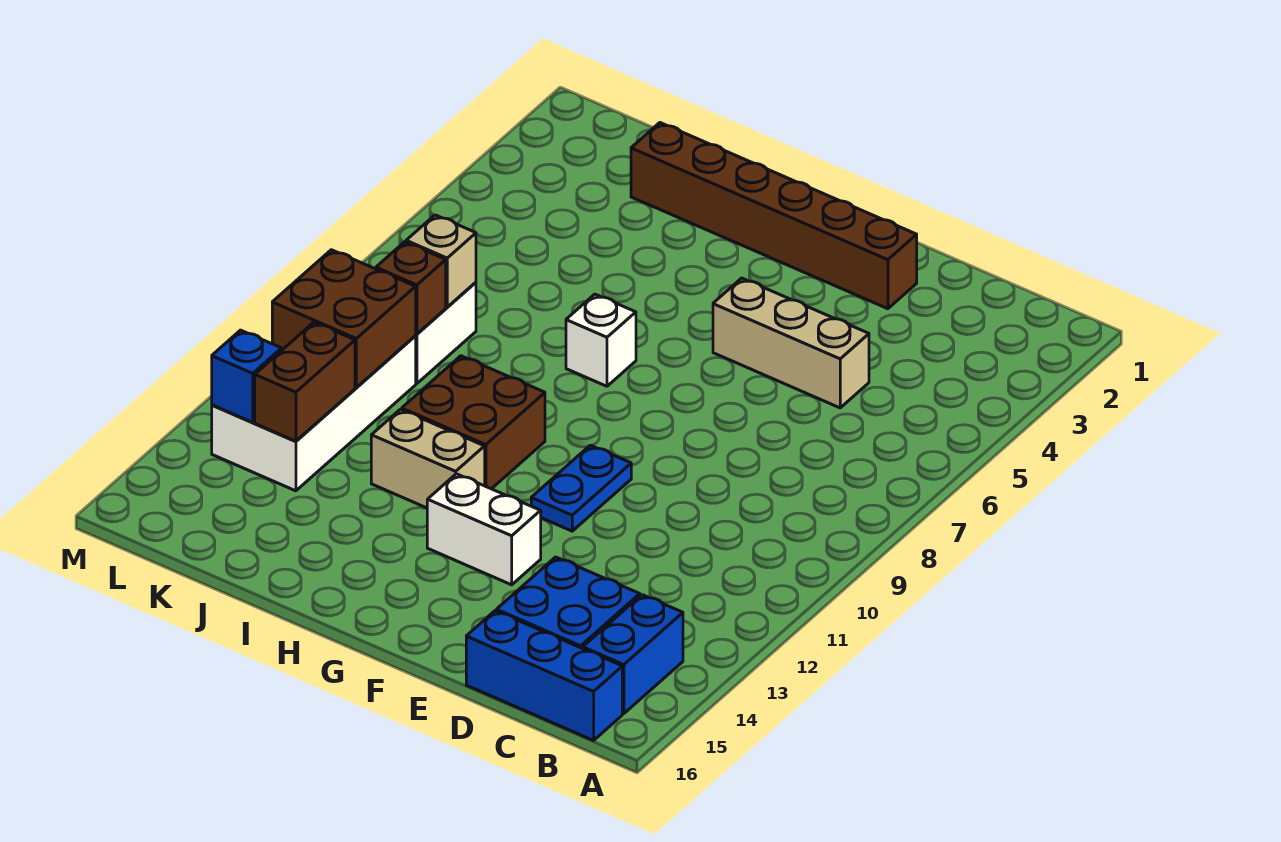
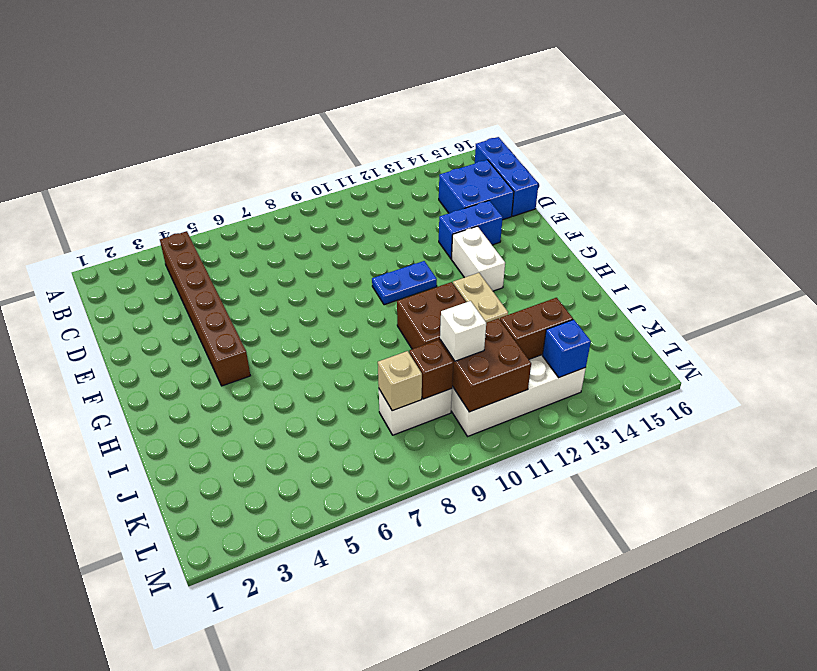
blue 1x2 brick [583,595,683,714] -> blue 1x2 brick moved to [439,201,503,259]
tan 1x3 brick [713,278,869,408] -> none
brown 1x6 brick [631,123,917,309] -> brown 1x6 brick moved to [160,231,250,386]
white 1x1 brick [566,294,636,386] -> white 1x1 brick moved to [440,301,486,361]

